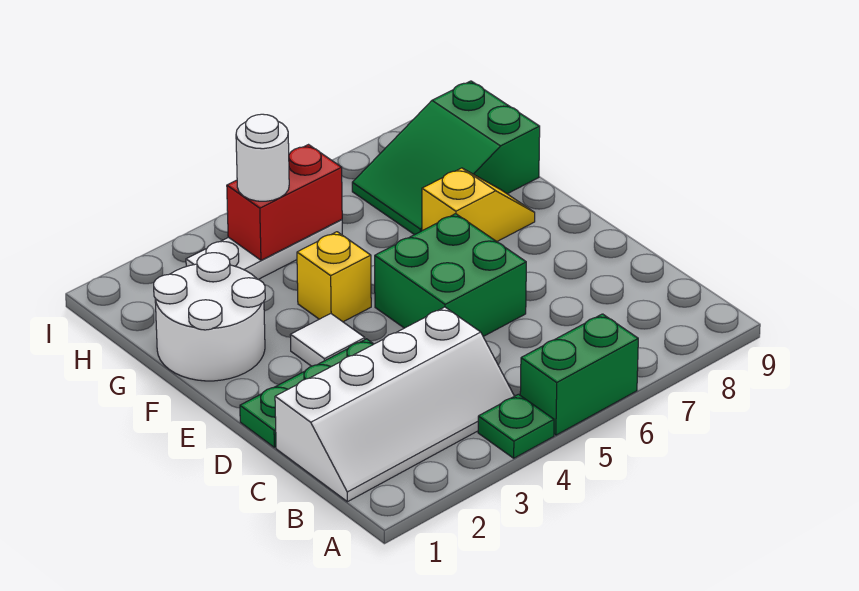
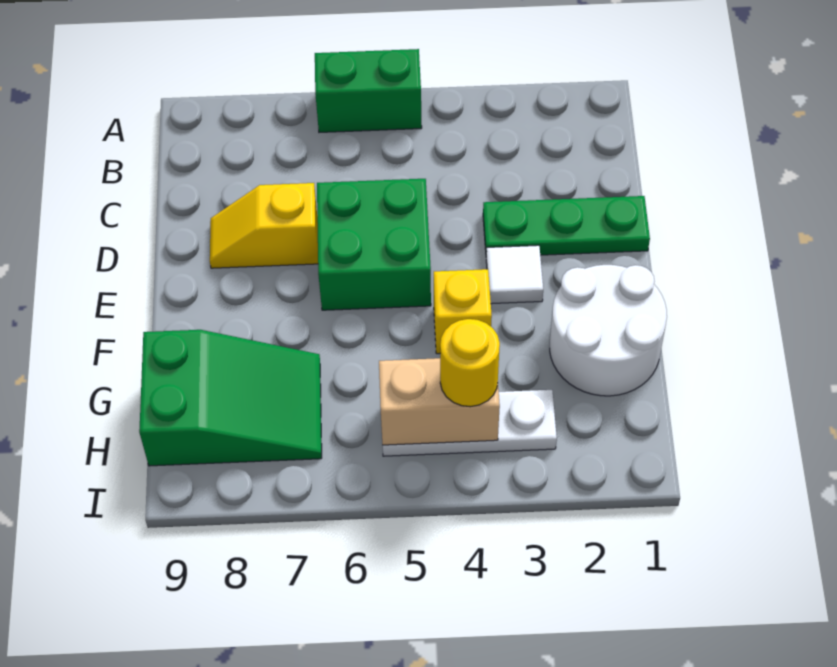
green 1x1 plate [478,394,554,458] -> none
white 2x4 slope [275,307,514,502] -> none
yellow 1x2 slope [422,168,535,241] -> yellow 1x2 slope moved to [210,183,318,268]
red 1x2 brick [227,145,342,260] -> tan 1x2 brick [379,358,500,445]
white 1x1 round brick [236,114,289,201] -> yellow 1x1 round brick [440,319,500,407]

